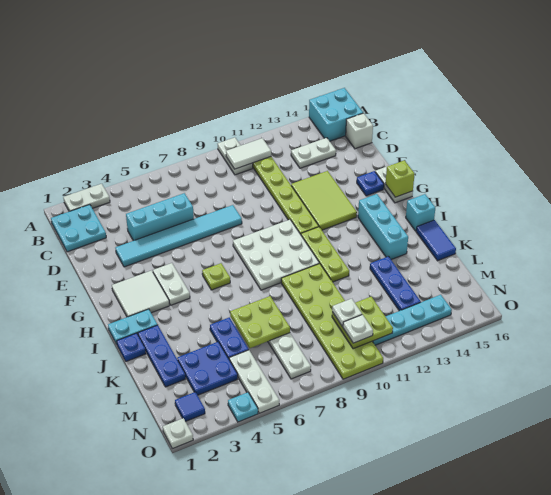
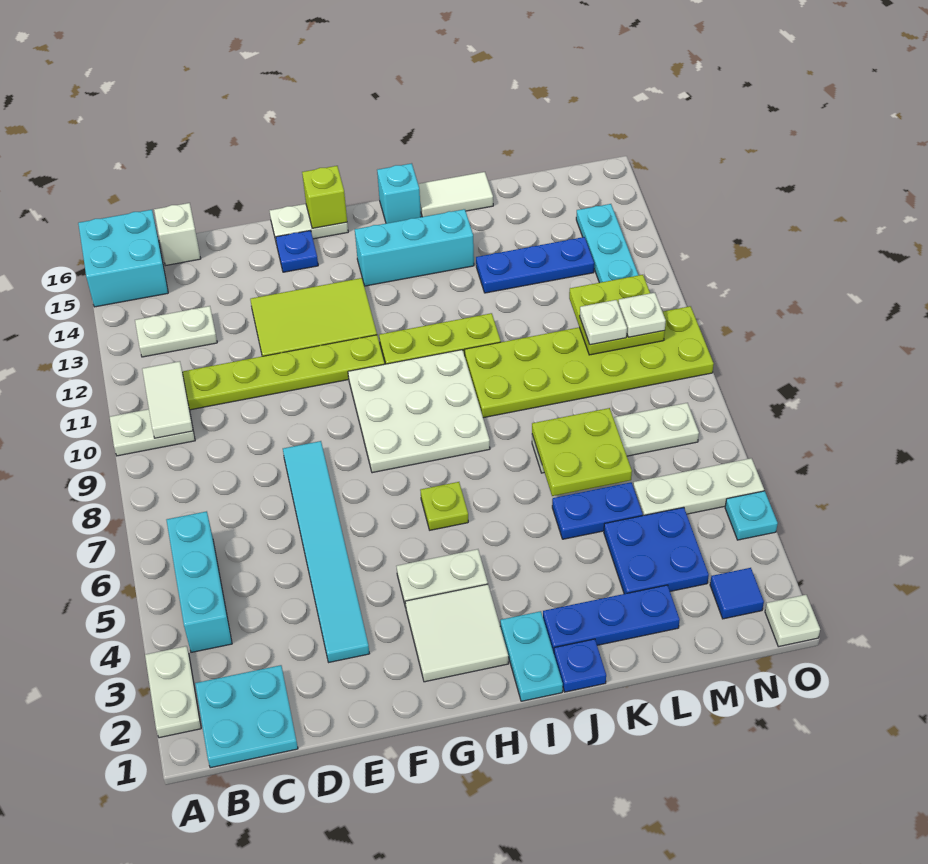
white 1x2 plate [291,138,336,168] -> white 1x2 plate turned to [135,306,217,357]
cyan 1x3 brick [126,193,194,241] -> cyan 1x3 brick moved to [167,511,232,652]
blue 1x2 tile [416,220,456,261] -> white 1x2 tile [418,172,493,217]

